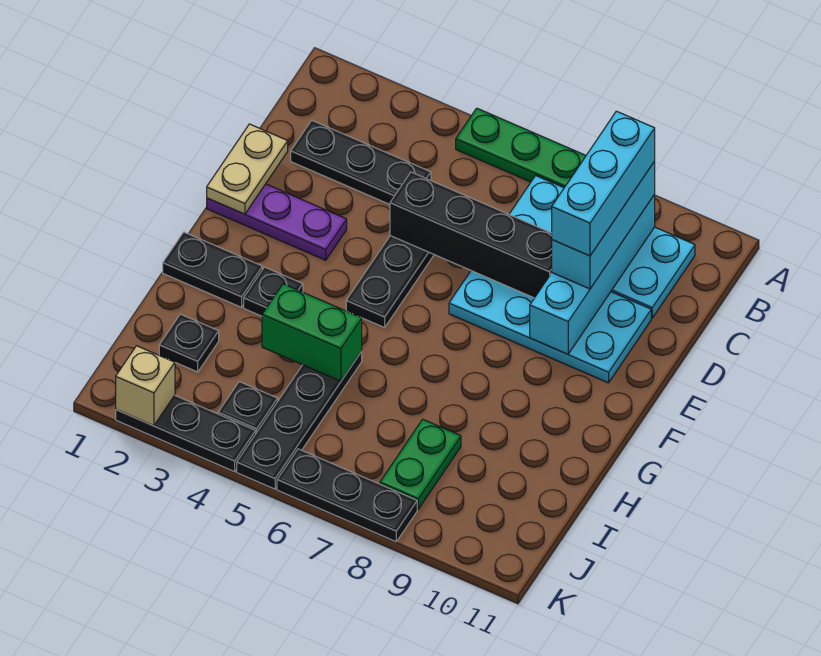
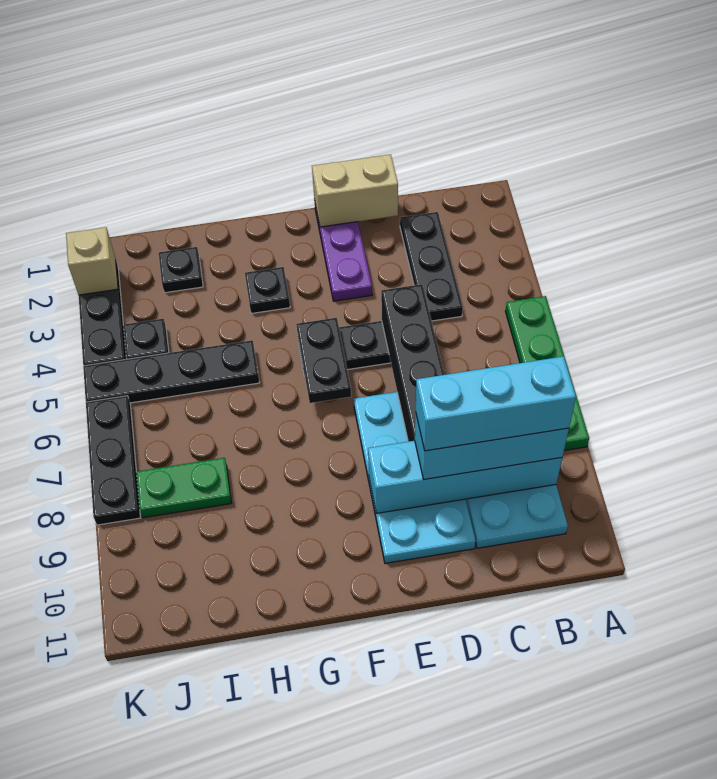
tan 1x2 plate [207,124,288,214] -> tan 1x2 brick [312,155,398,227]
black 1x2 plate [163,232,262,307] -> black 1x2 plate moved to [296,318,351,403]
green 1x2 brick [262,284,362,381] -> none

